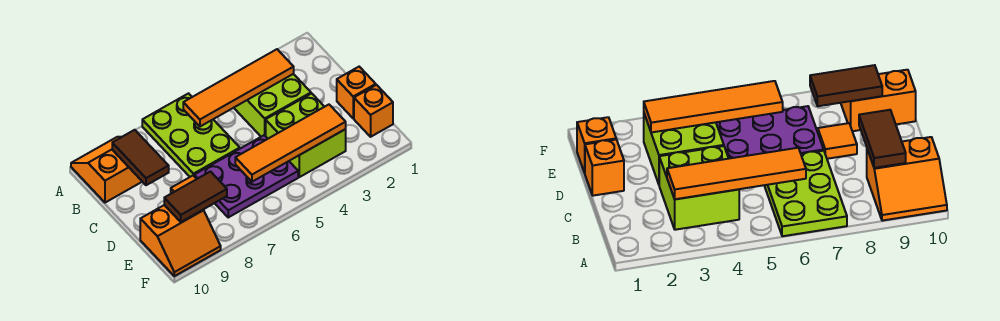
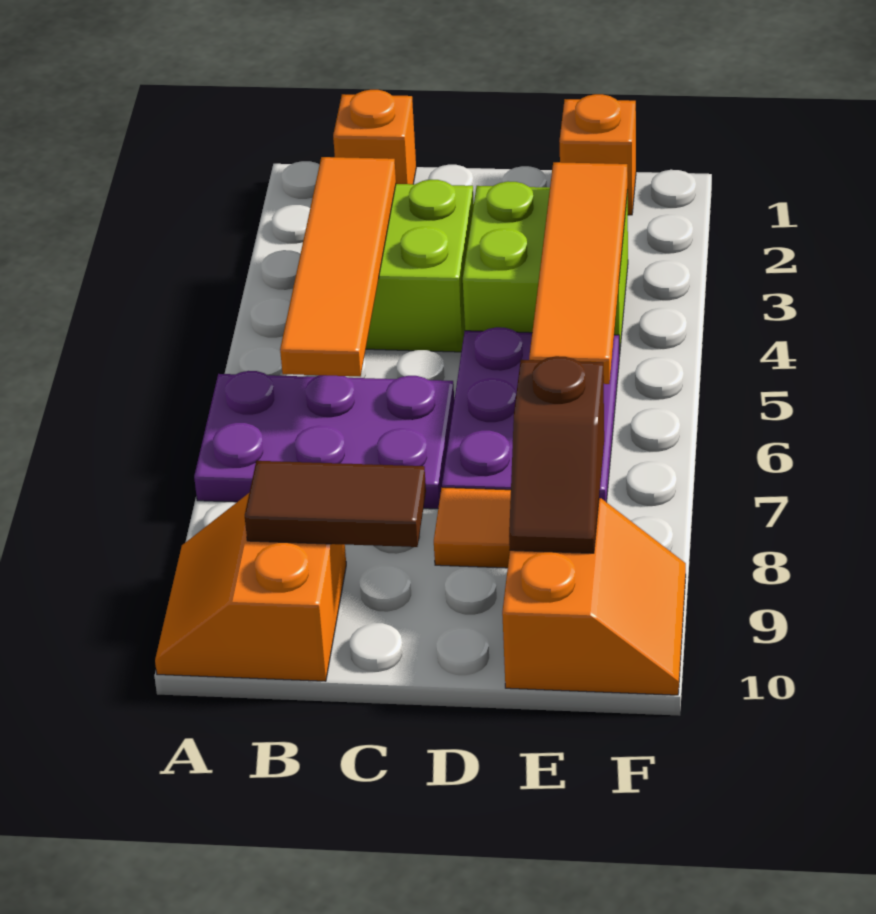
lime 2x3 plate [142,93,240,177] -> purple 2x3 plate [194,371,454,509]
orange 1x1 brick [337,67,376,118] -> orange 1x1 brick moved to [333,90,416,184]
brown 1x2 tile [164,172,227,222] -> brown 1x2 slope [509,356,604,553]

